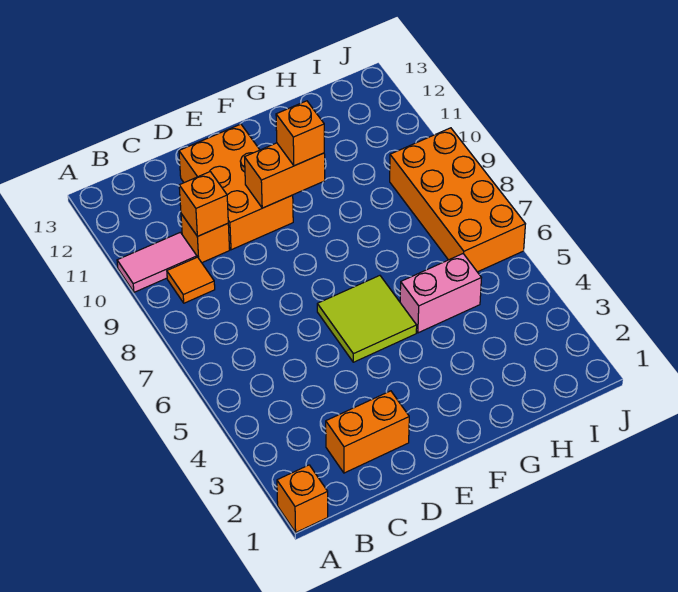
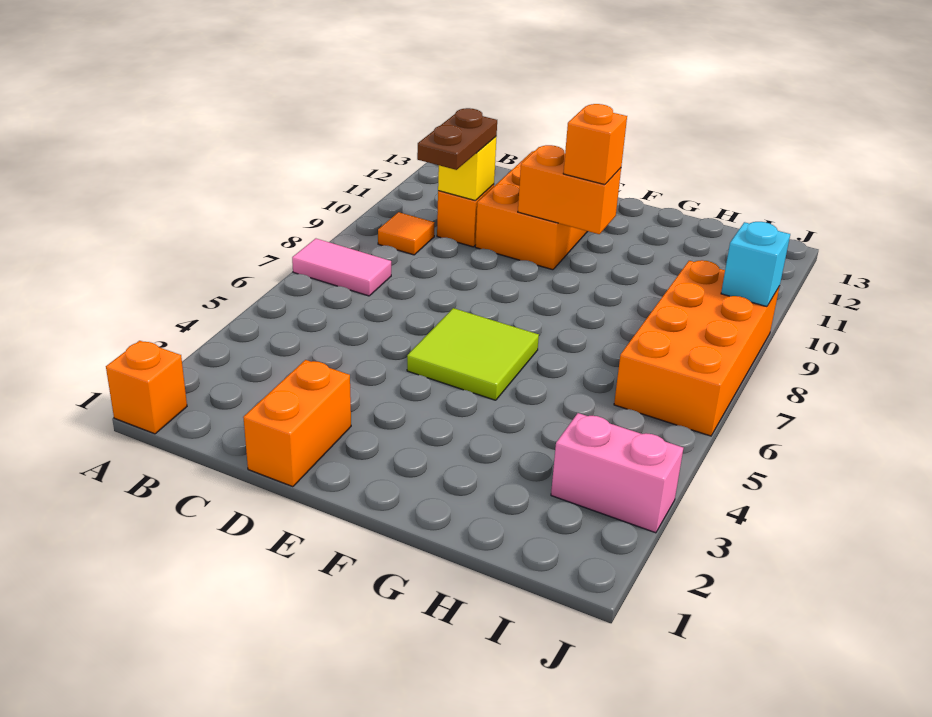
pink 1x2 tile [117,232,197,292] -> pink 1x2 tile moved to [292,239,391,296]
orange 1x2 brick [326,391,409,473] -> orange 1x2 brick turned to [243,360,351,487]
none -> brown 1x2 plate [417,108,497,170]
orange 1x1 brick [179,172,228,236] -> yellow 1x1 brick [438,137,496,201]
pink 1x2 brick [400,254,481,333] -> pink 1x2 brick moved to [551,413,683,533]
none -> cyan 1x1 brick [721,222,790,307]

